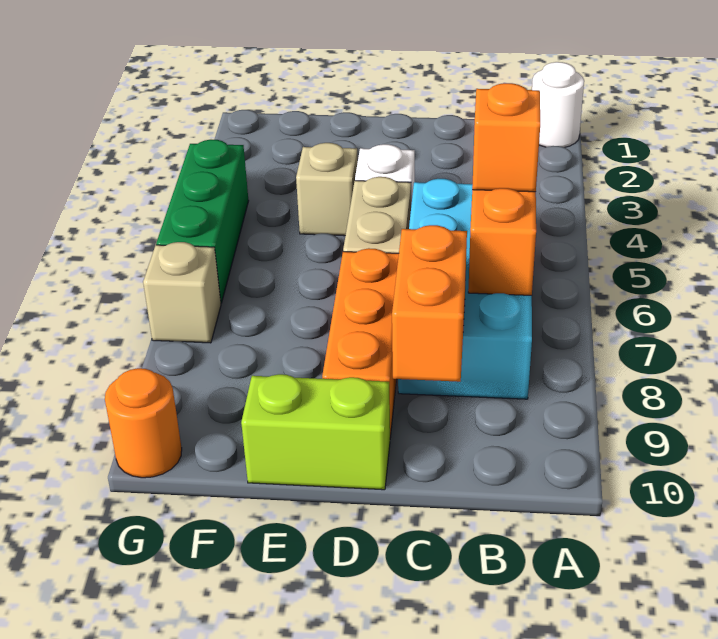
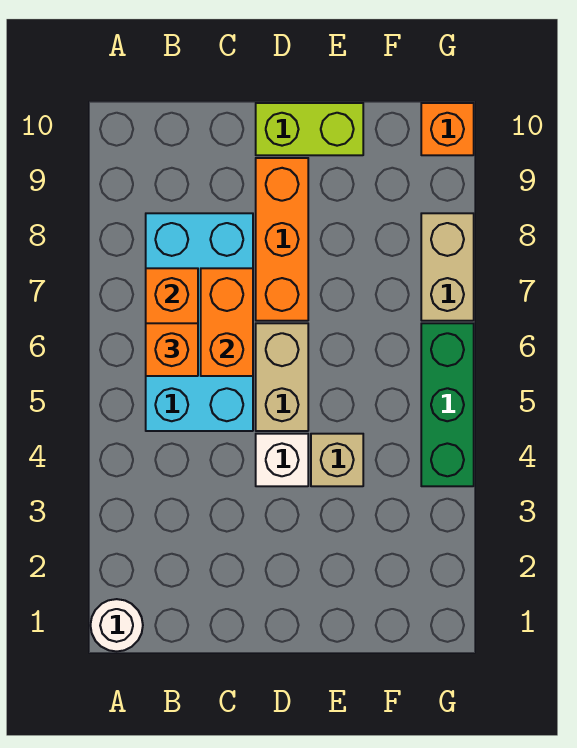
orange 1x2 brick [392,225,467,382] -> orange 1x2 brick moved to [201,268,253,376]
tan 1x1 brick [143,242,221,343] -> tan 1x2 brick [421,213,474,321]
orange 1x1 round brick [105,368,182,478] -> orange 1x1 brick [421,103,474,155]

